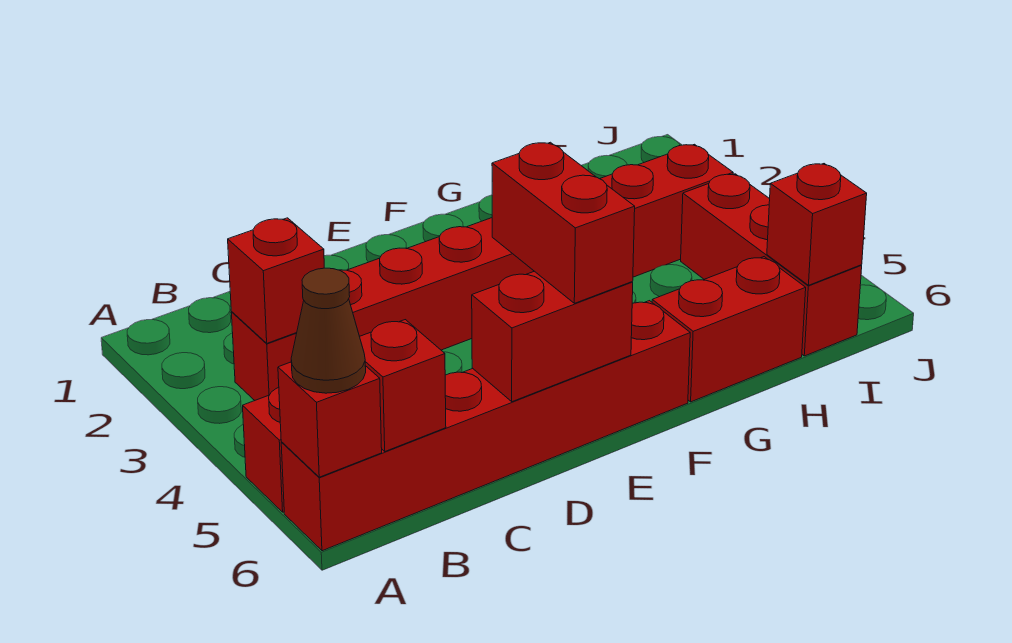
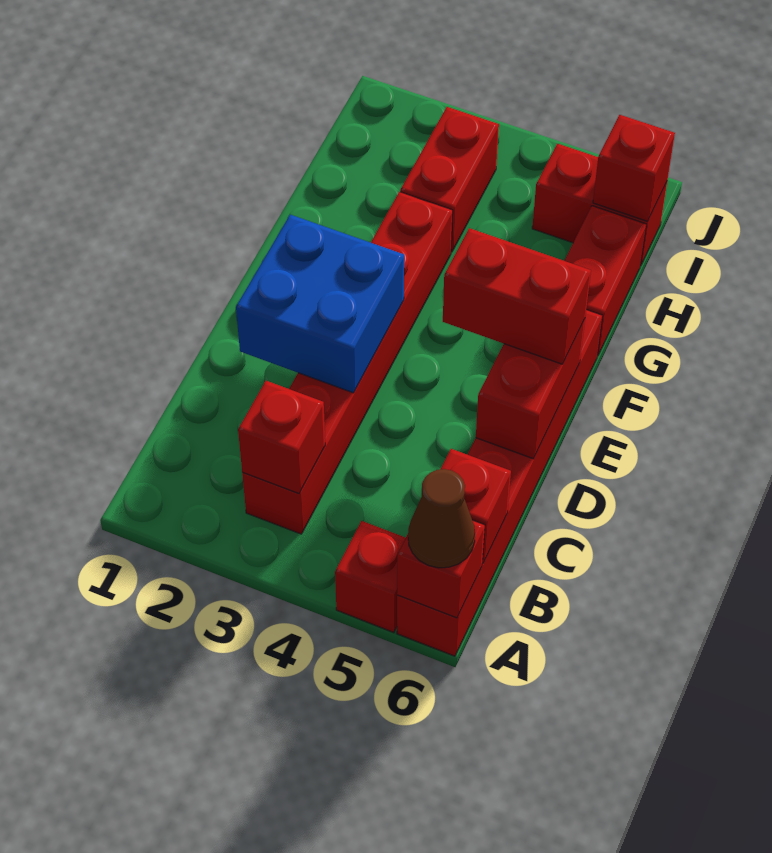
none -> blue 2x2 brick [236,215,404,393]
red 1x3 brick [681,174,862,356] -> red 1x2 brick [532,144,667,266]

